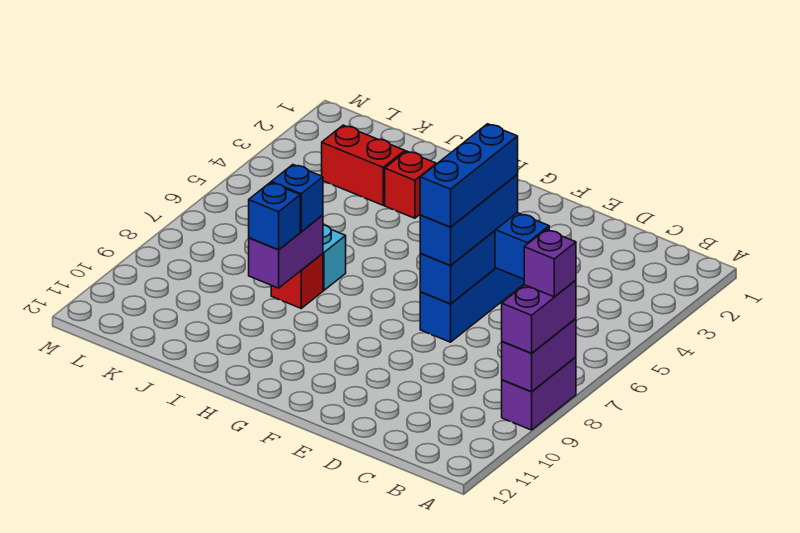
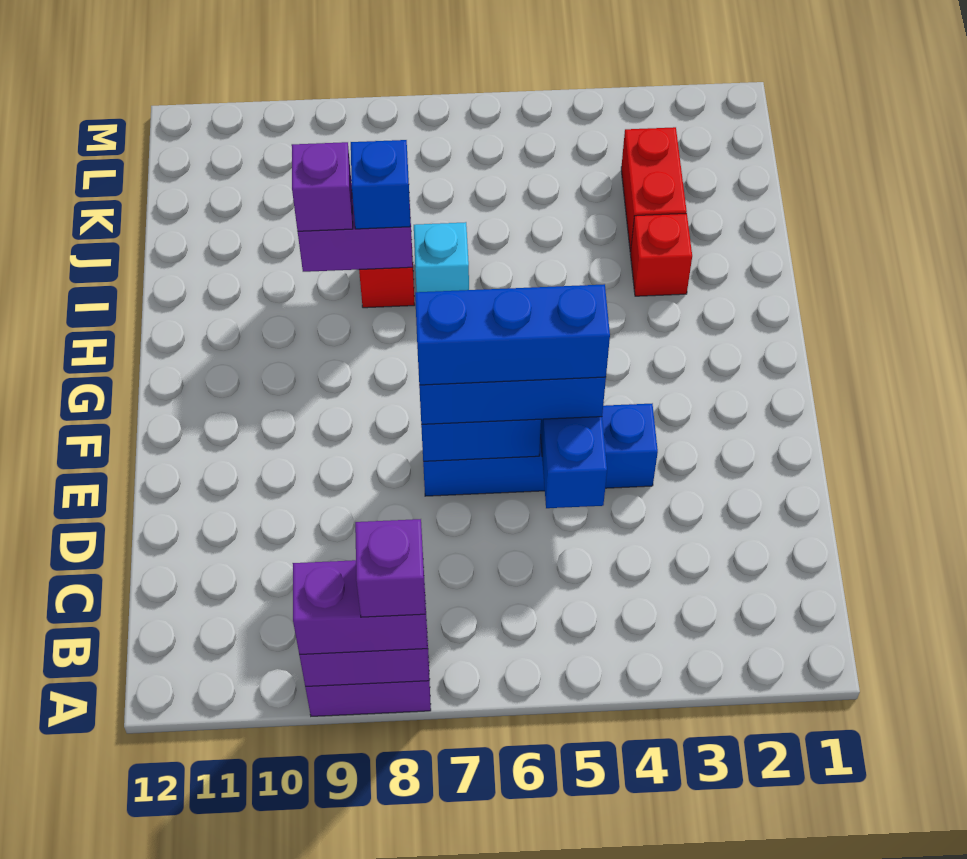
blue 1x1 brick [249,183,300,250] -> purple 1x1 brick [292,142,353,231]

